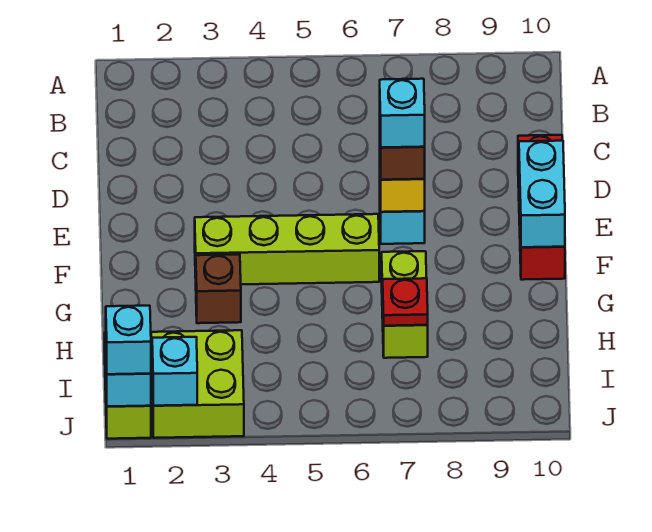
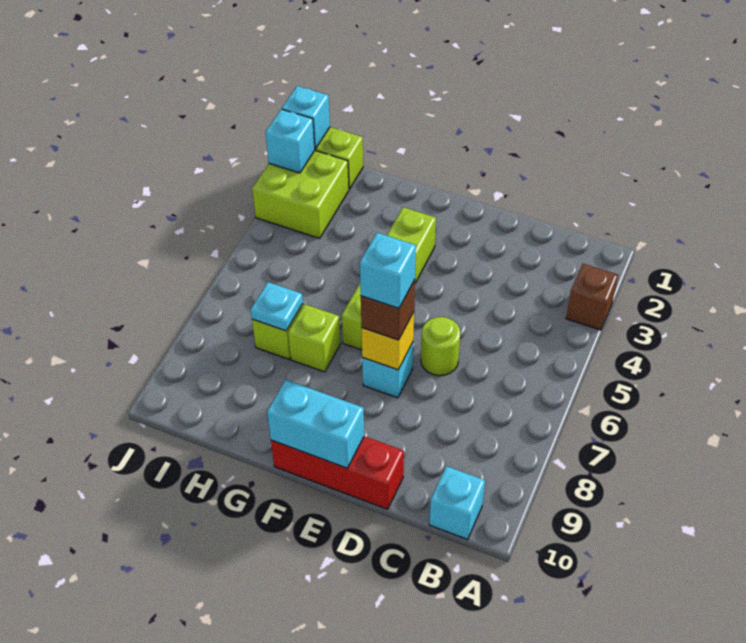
none -> lime 1x1 round brick [421,317,460,376]
brown 1x1 brick [196,254,241,323] -> brown 1x1 brick moved to [566,264,618,330]
red 1x1 plate [383,278,428,326] -> cyan 1x1 plate [251,282,303,331]
cyan 1x1 brick [106,306,151,374] -> cyan 1x1 brick moved to [429,466,485,539]

